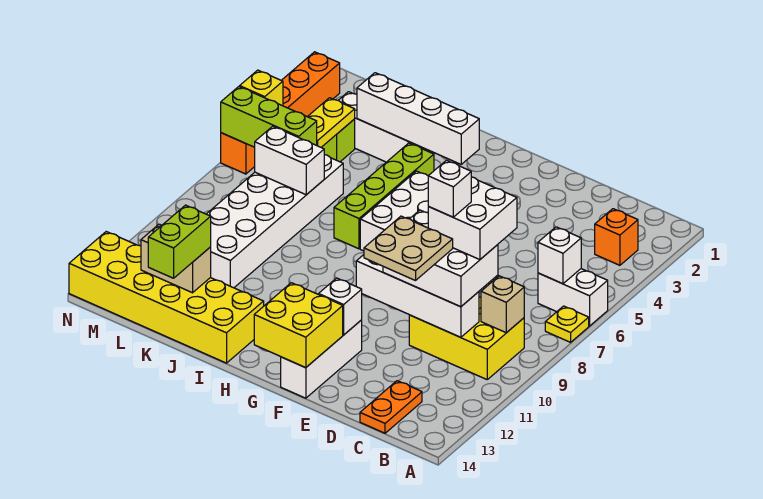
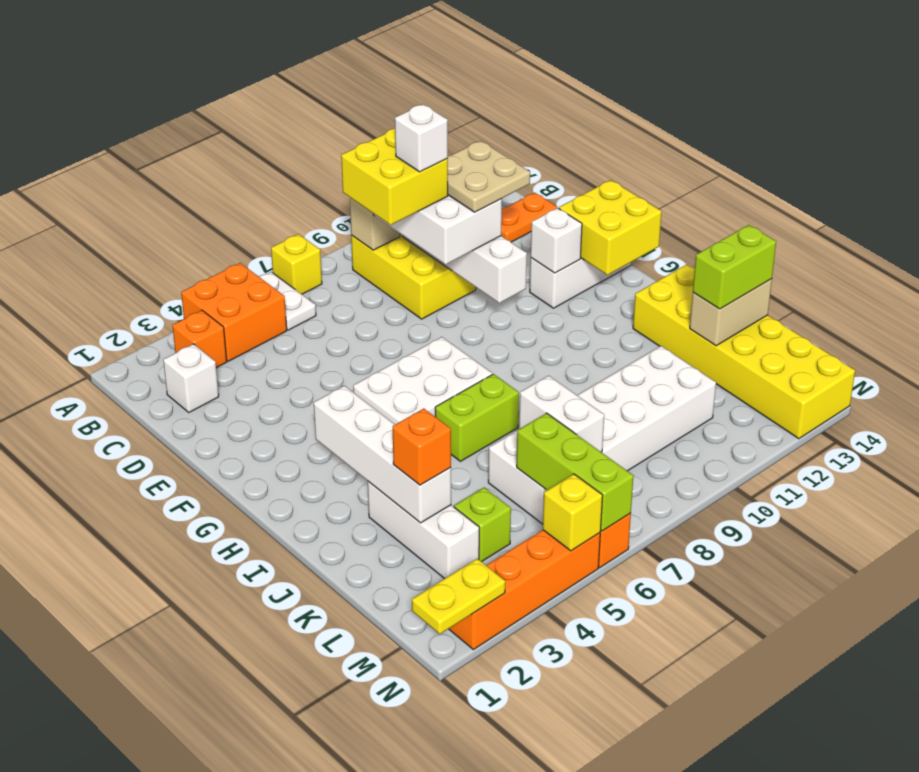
none -> orange 2x2 brick [181,263,287,361]
white 1x2 brick [538,269,608,326] -> white 1x2 plate [259,272,316,330]
yellow 1x1 plate [545,306,589,342] -> yellow 1x1 brick [271,234,322,294]
white 1x1 brick [538,227,581,284] -> white 1x1 brick moved to [163,344,219,412]
white 2x2 brick [428,177,517,260] -> yellow 2x2 brick [341,128,448,225]
lime 1x4 brick [334,143,434,249] -> lime 1x2 brick [435,374,519,461]
none -> orange 1x1 brick [393,409,451,485]
tan 1x2 brick [141,224,211,293] -> tan 1x2 brick turned to [690,279,772,346]
yellow 1x2 plate [308,98,355,147] -> yellow 1x2 plate moved to [412,559,505,634]

